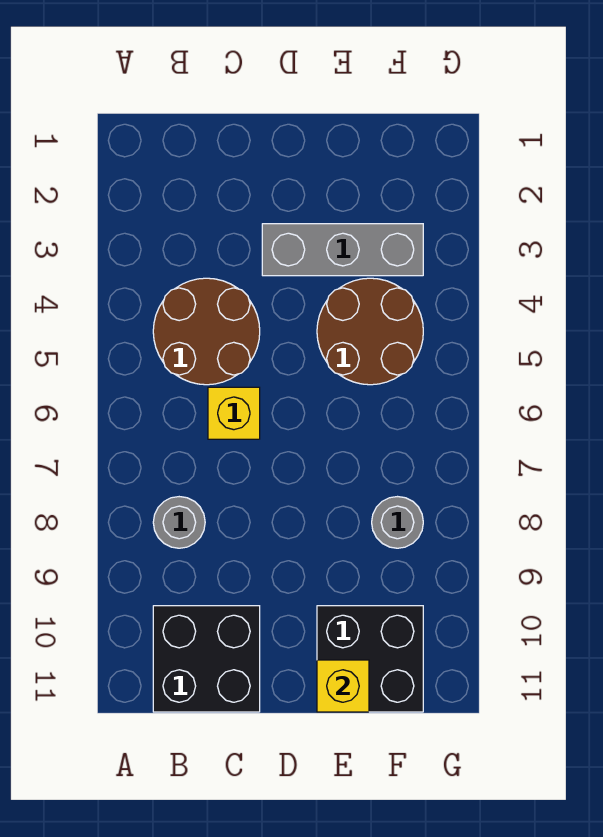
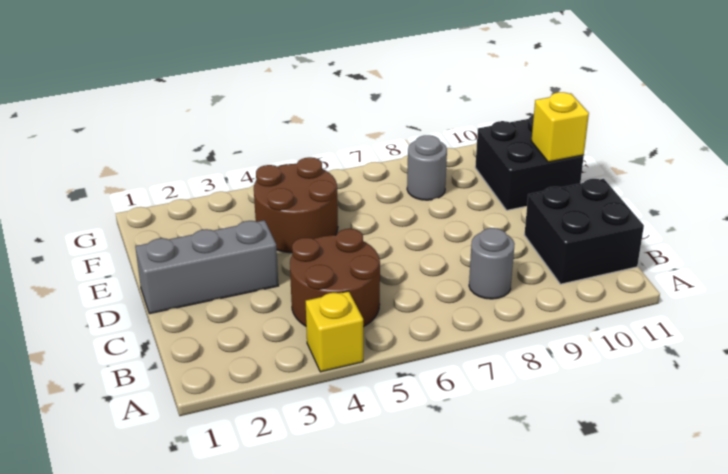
yellow 1x1 brick [208,387,260,439] -> yellow 1x1 brick moved to [306,291,363,372]
grey 1x3 brick [262,224,423,276] -> grey 1x3 brick turned to [135,220,278,314]

